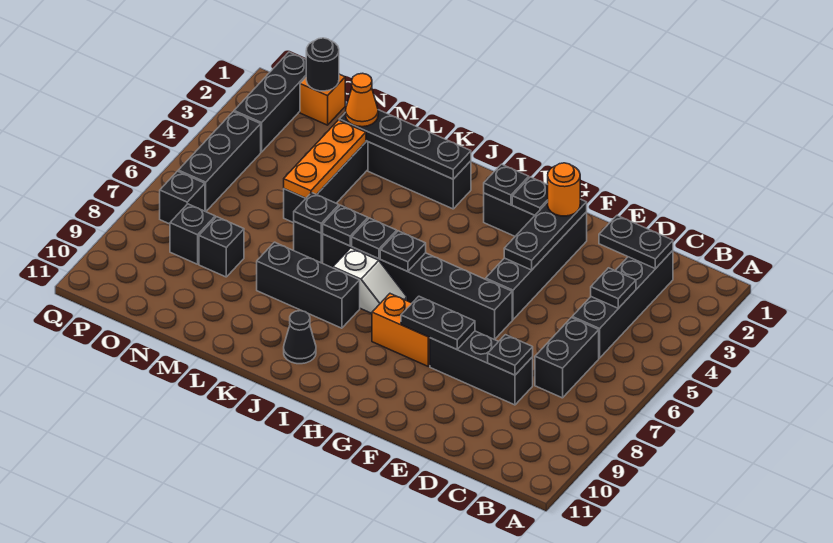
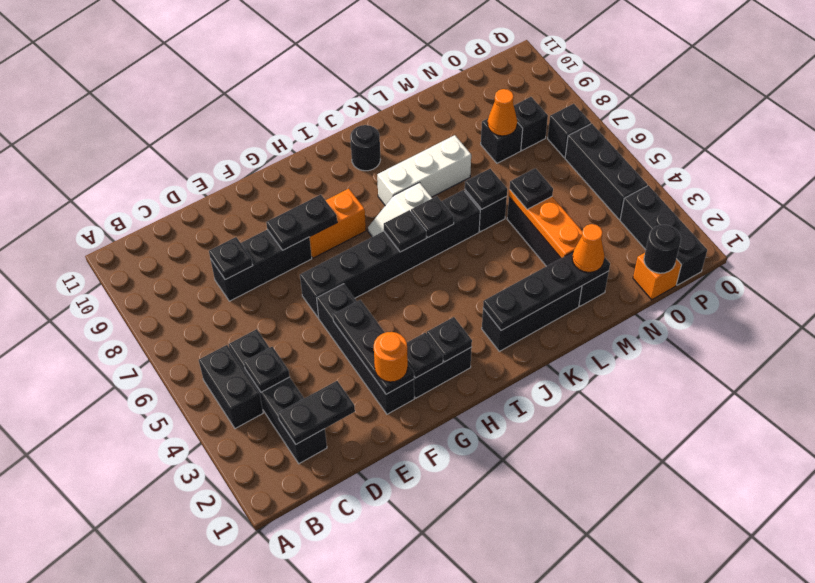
black 1x2 brick [535,318,599,398] -> black 1x2 brick moved to [199,345,263,428]
black 1x3 brick [257,242,360,328] -> white 1x3 brick [377,135,471,205]
black 1x1 cone [284,311,316,364] -> black 1x1 round brick [350,125,380,171]
black 1x1 plate [323,205,368,246] -> black 1x1 plate moved to [510,168,553,209]
none -> orange 1x1 cone [488,89,517,136]

